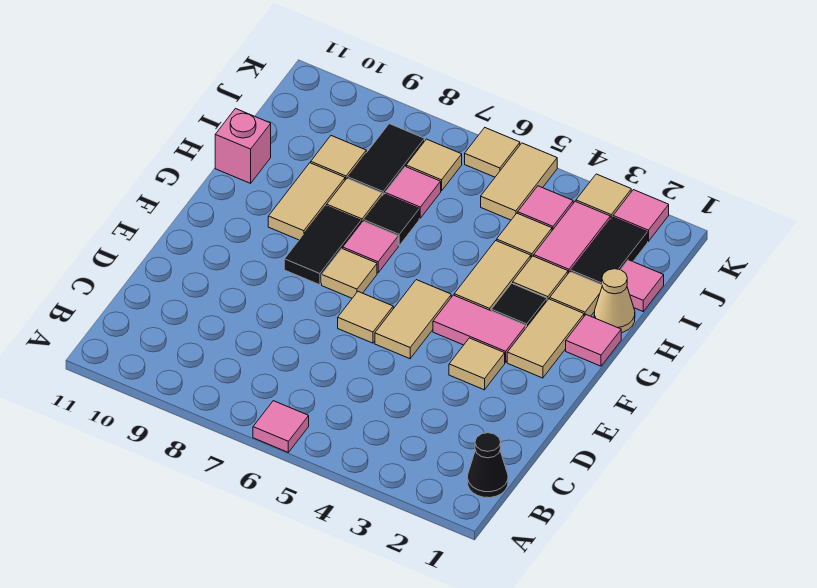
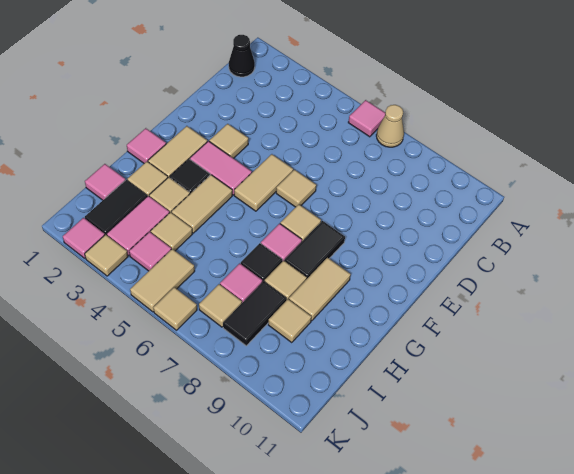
tan 1x1 cone [594,269,635,333] -> tan 1x1 cone moved to [376,105,404,147]
pink 1x1 brick [215,109,271,183] -> none

